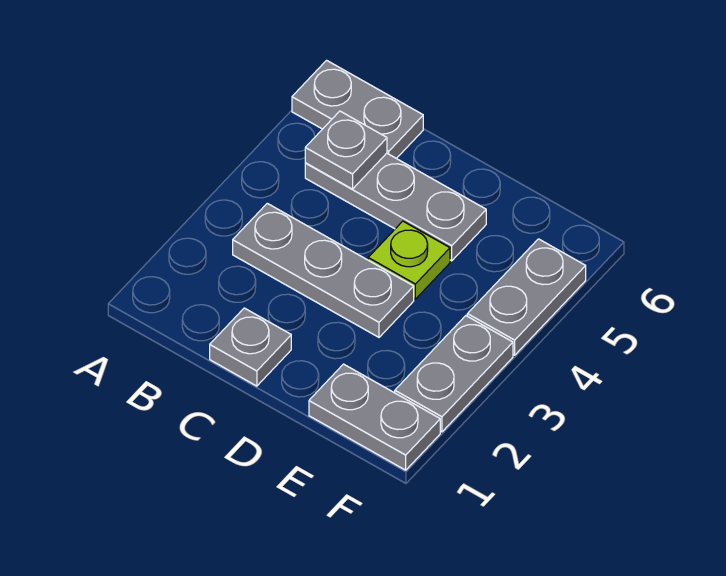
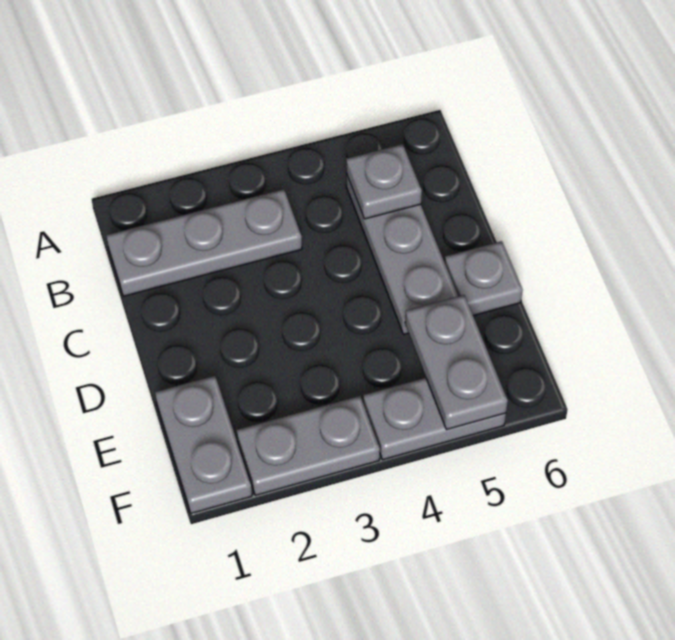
grey 1x2 plate [292,60,423,159] -> grey 1x2 plate moved to [405,295,508,430]
grey 1x3 plate [233,203,414,337] -> grey 1x3 plate turned to [106,189,302,296]
grey 1x1 plate [210,308,291,386] -> grey 1x1 plate moved to [445,241,523,316]
lime 1x1 plate [368,221,450,299] -> none

